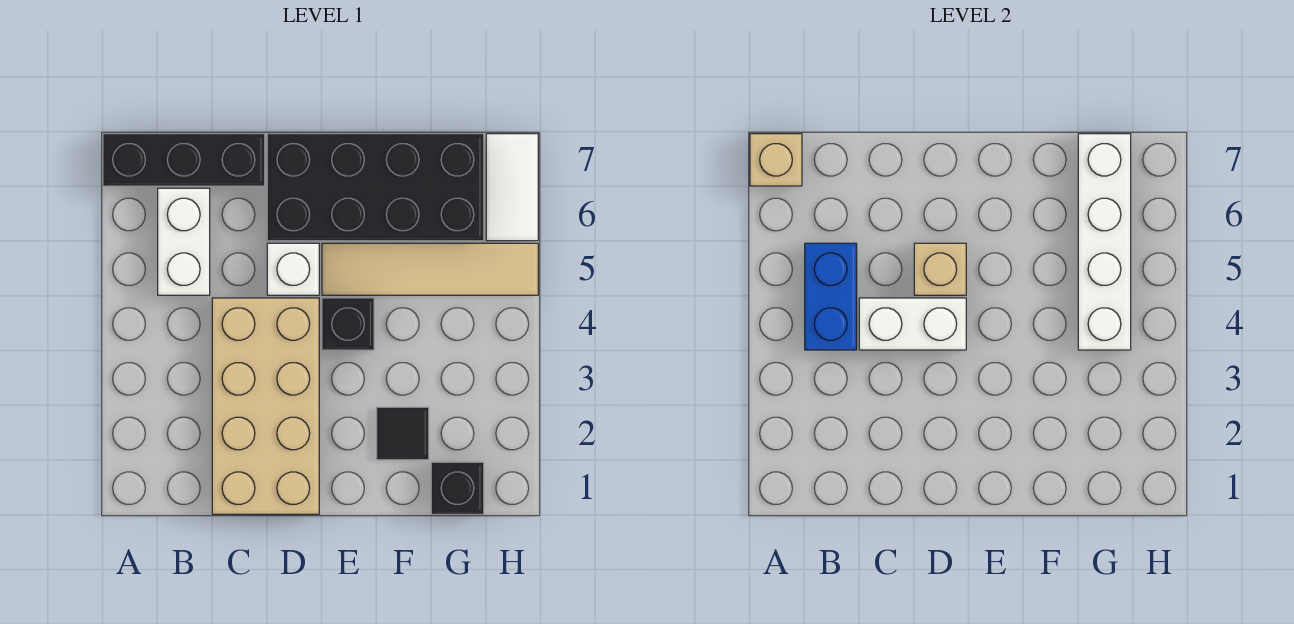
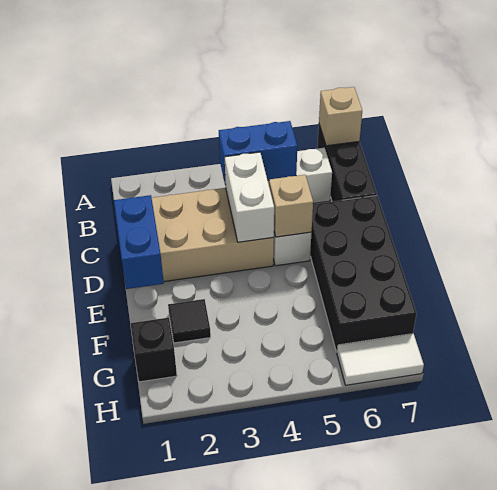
none -> blue 1x2 brick [114,195,164,289]
black 1x1 brick [322,298,374,350] -> none
tan 1x4 tile [322,243,538,295] -> none
white 1x4 brick [1078,134,1131,350] -> none

